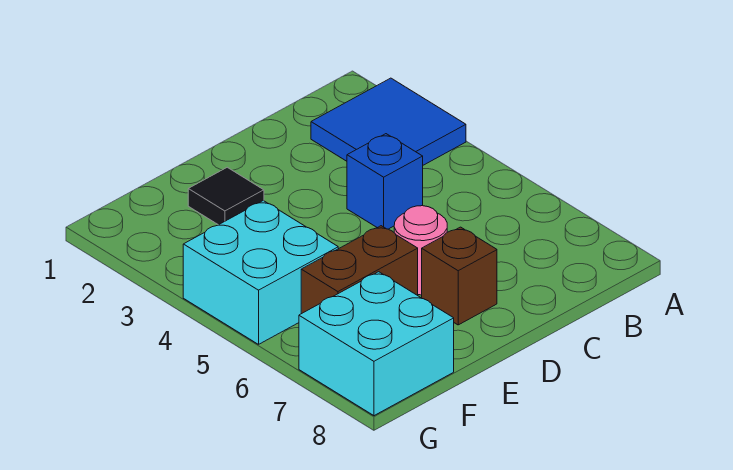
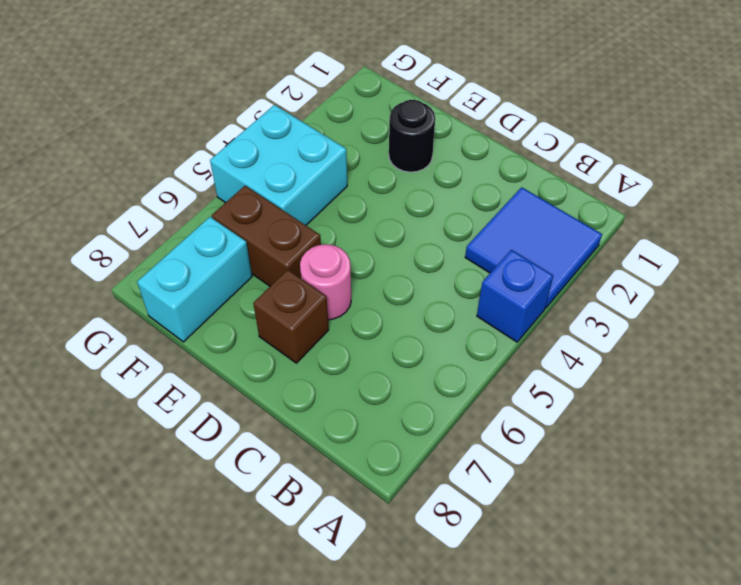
blue 1x1 brick [347,134,423,229] -> blue 1x1 brick moved to [477,250,554,342]
black 1x1 tile [188,167,264,225] -> black 1x1 round brick [389,100,435,172]
cyan 2x2 brick [299,272,454,416] -> cyan 1x2 brick [137,217,252,342]

